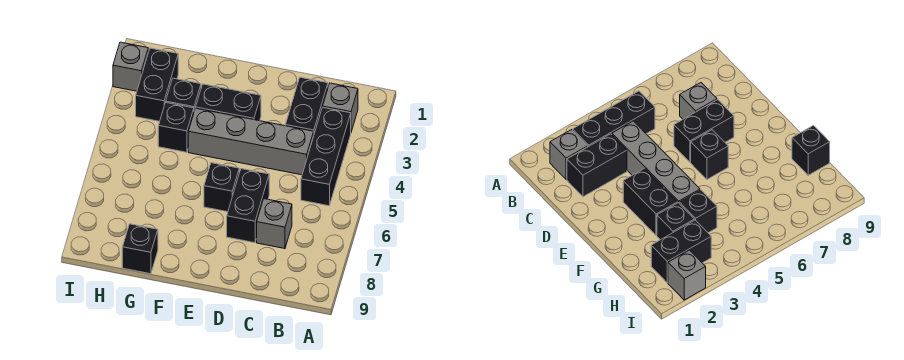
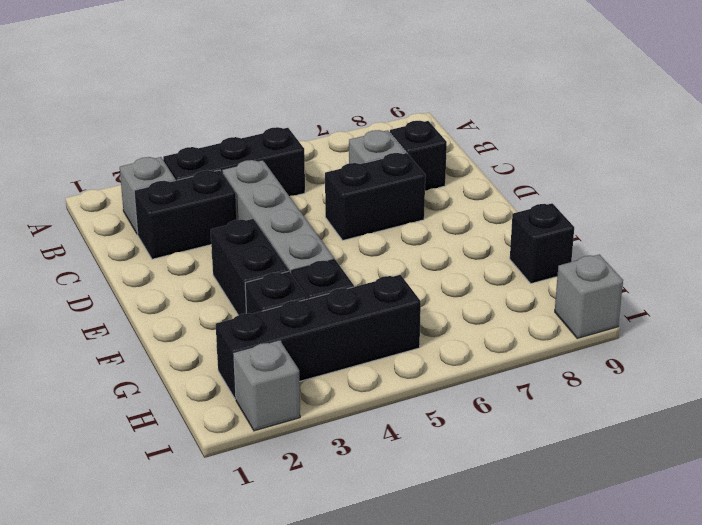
black 1x1 brick [204,163,239,212] -> black 1x1 brick moved to [390,121,447,191]
black 1x2 brick [136,48,178,121] -> black 1x4 brick [216,275,421,399]
none -> grey 1x1 brick [555,255,623,338]

